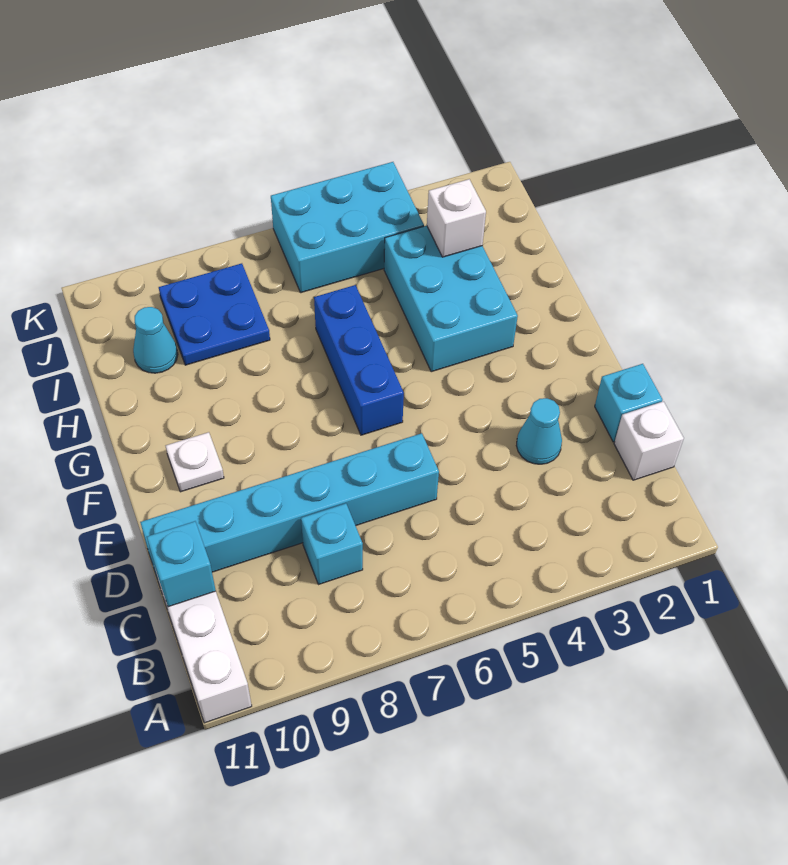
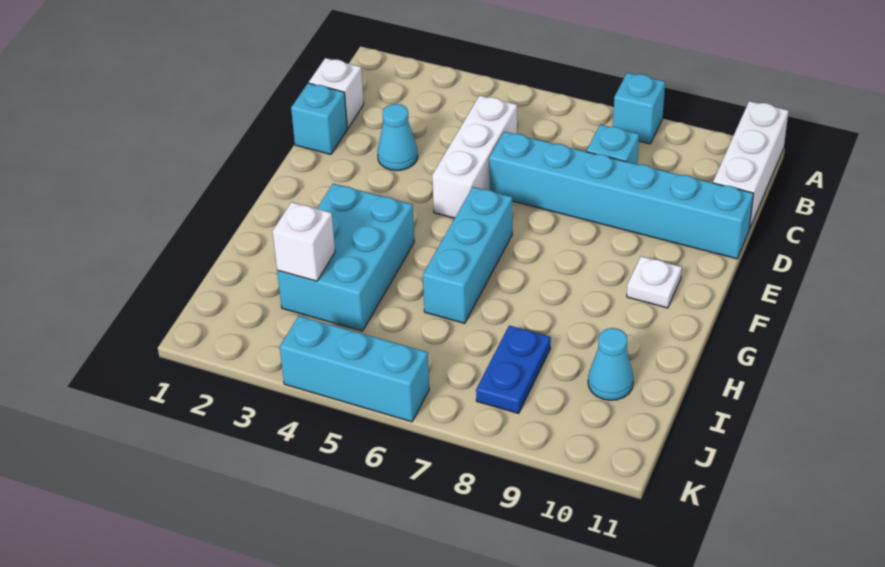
none -> white 1x3 brick [432,95,517,218]
cyan 1x1 brick [147,521,216,607] -> cyan 1x1 brick moved to [613,73,665,144]
blue 1x3 brick [314,285,404,435] -> cyan 1x3 brick [423,187,512,323]
blue 2x2 plate [159,263,270,365] -> blue 1x2 plate [476,325,551,413]
cyan 2x3 brick [271,162,424,293] -> cyan 1x3 brick [280,316,429,422]

